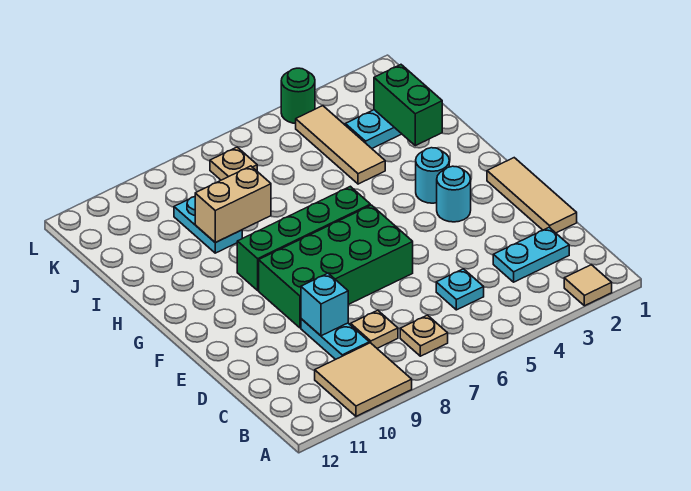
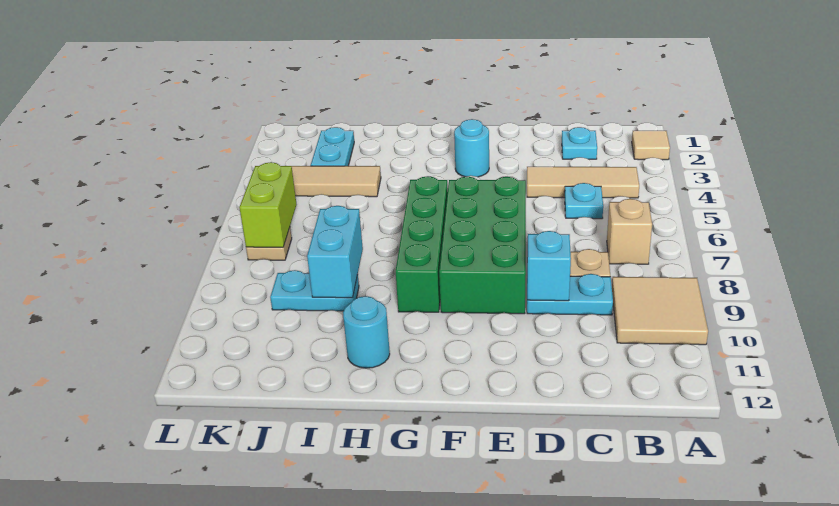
tan 1x1 plate [400,315,448,356] -> tan 1x1 brick [607,199,652,264]
cyan 1x2 plate [493,227,569,282] -> cyan 1x1 plate [562,127,597,159]
tan 1x3 tile [487,158,577,233] -> tan 1x3 tile moved to [527,167,639,198]
cyan 1x1 round brick [416,148,449,203] -> cyan 1x1 round brick moved to [343,296,390,368]
green 1x2 brick [374,65,442,146] -> none
tan 1x2 brick [195,166,271,243] -> cyan 1x2 brick [307,206,363,298]
none -> lime 1x2 brick [239,162,297,247]
green 1x1 round brick [281,68,315,124] -> none

